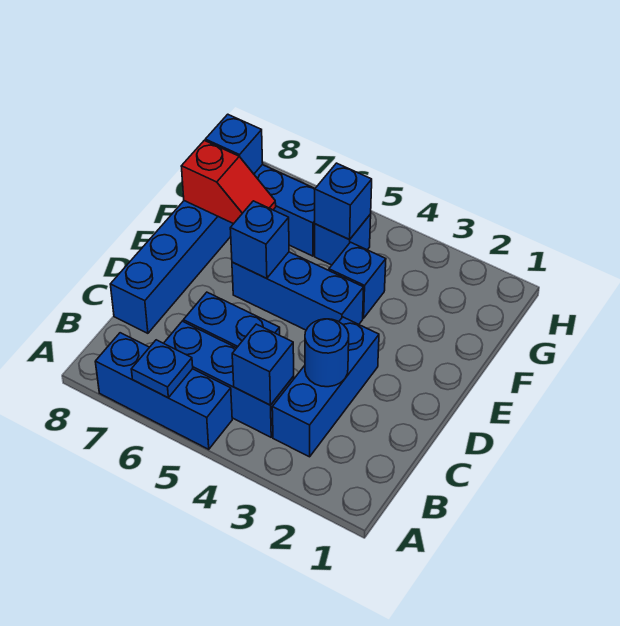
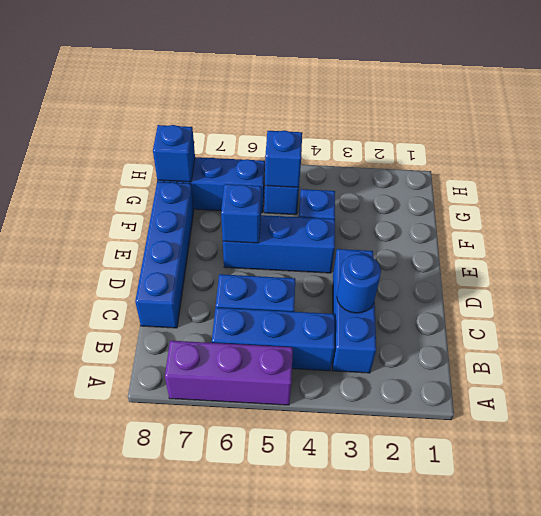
blue 1x3 brick [95,333,232,449] -> purple 1x3 brick [165,341,293,405]
blue 1x1 plate [131,340,193,398] -> none
blue 1x1 brick [232,324,294,405] -> none
red 1x2 slope [181,140,276,224] -> none

